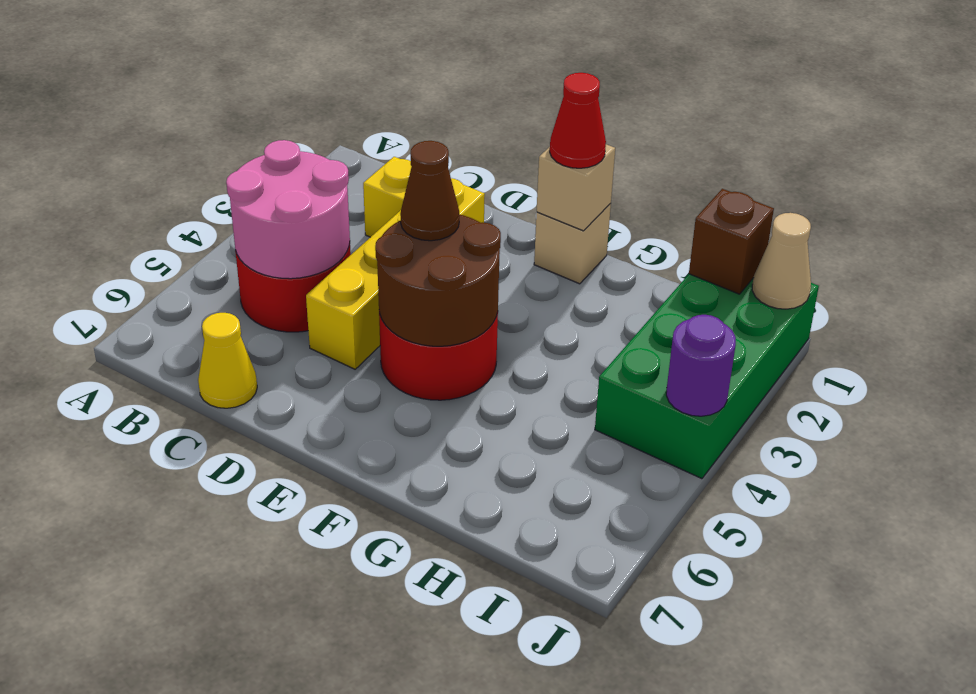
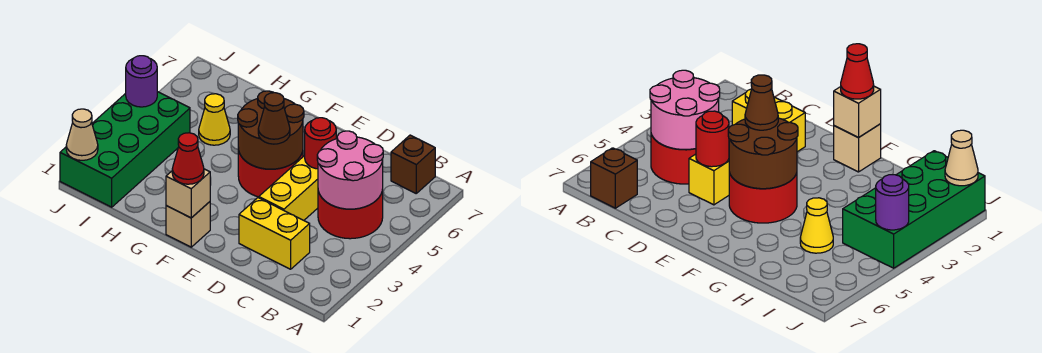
yellow 1x1 cone [198,313,257,408] -> yellow 1x1 cone moved to [199,94,230,145]
none -> red 1x1 round brick [305,118,336,169]
brown 1x1 brick [689,189,774,294] -> brown 1x1 brick moved to [391,135,435,193]

